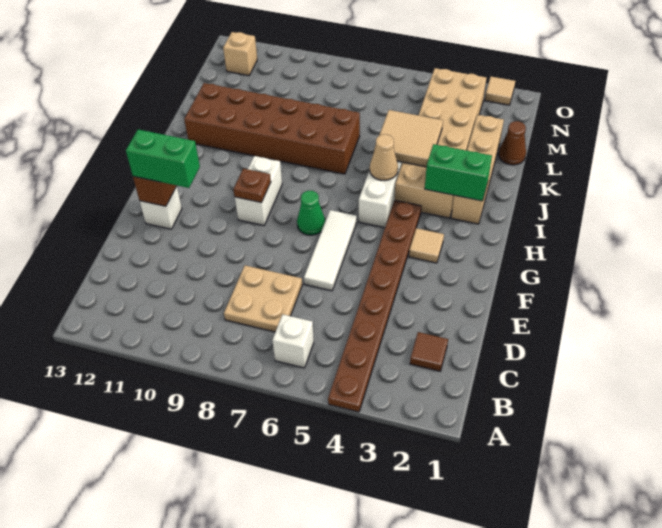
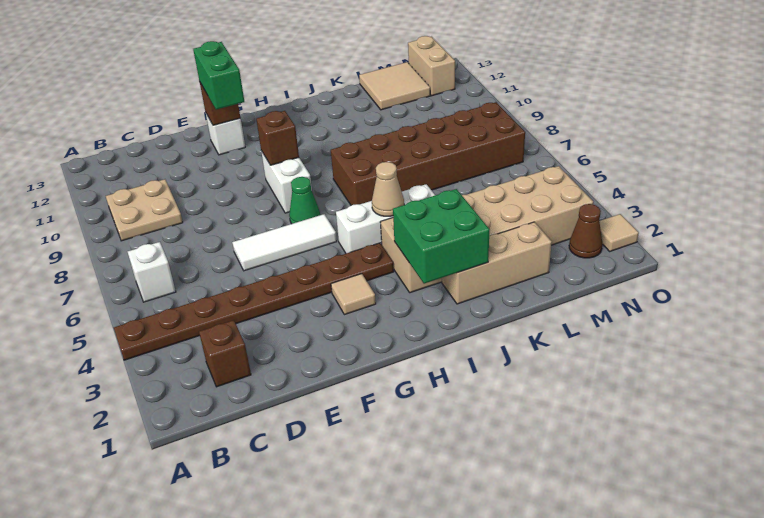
brown 1x1 tile [410,332,448,371] -> brown 1x1 brick [199,320,251,387]
tan 2x2 plate [224,265,302,332] -> tan 2x2 plate moved to [106,179,183,241]
white 1x2 brick [235,156,282,225] -> white 1x2 brick turned to [261,151,312,213]
brown 1x1 plate [233,169,271,203] -> brown 1x1 brick [256,111,299,165]
tan 1x4 brick [451,115,504,224] -> tan 1x3 brick [442,222,552,304]
green 1x2 brick [425,144,492,201] -> green 2x2 brick [393,189,490,284]
tan 2x2 tile [374,110,443,167] -> tan 2x2 tile moved to [359,62,430,110]
brown 2x6 brick [184,83,360,174] -> brown 2x6 brick turned to [331,102,525,205]
brown 1x1 cone [499,121,526,165] -> brown 1x1 cone moved to [569,204,602,258]
tan 1x1 brick [223,32,257,76] -> tan 1x2 brick [408,36,455,96]

